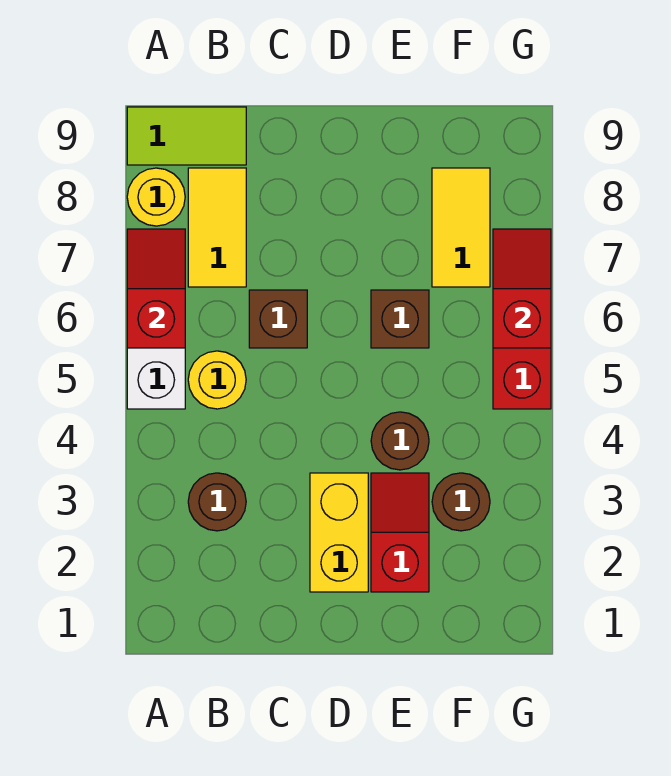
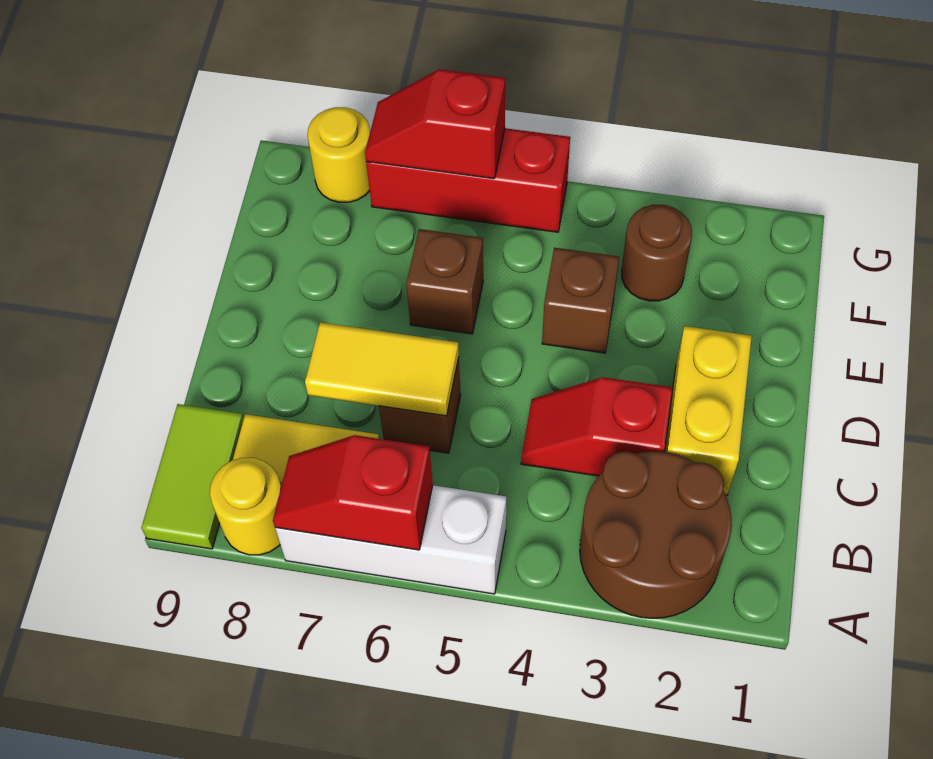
brown 1x1 round brick [188,473,246,531] -> brown 2x2 round brick [580,451,732,618]
yellow 1x1 round brick [188,351,246,409] -> yellow 1x1 round brick moved to [308,107,370,202]
yellow 1x2 brick [310,473,368,592] -> yellow 1x2 brick turned to [665,326,752,495]
red 1x2 slope [371,473,429,592] -> red 1x2 slope moved to [521,377,673,476]
brown 1x1 round brick [371,412,429,470] -> brown 1x1 brick [542,248,619,353]
yellow 1x2 tile [432,168,490,287] -> yellow 1x2 tile moved to [305,322,459,416]

